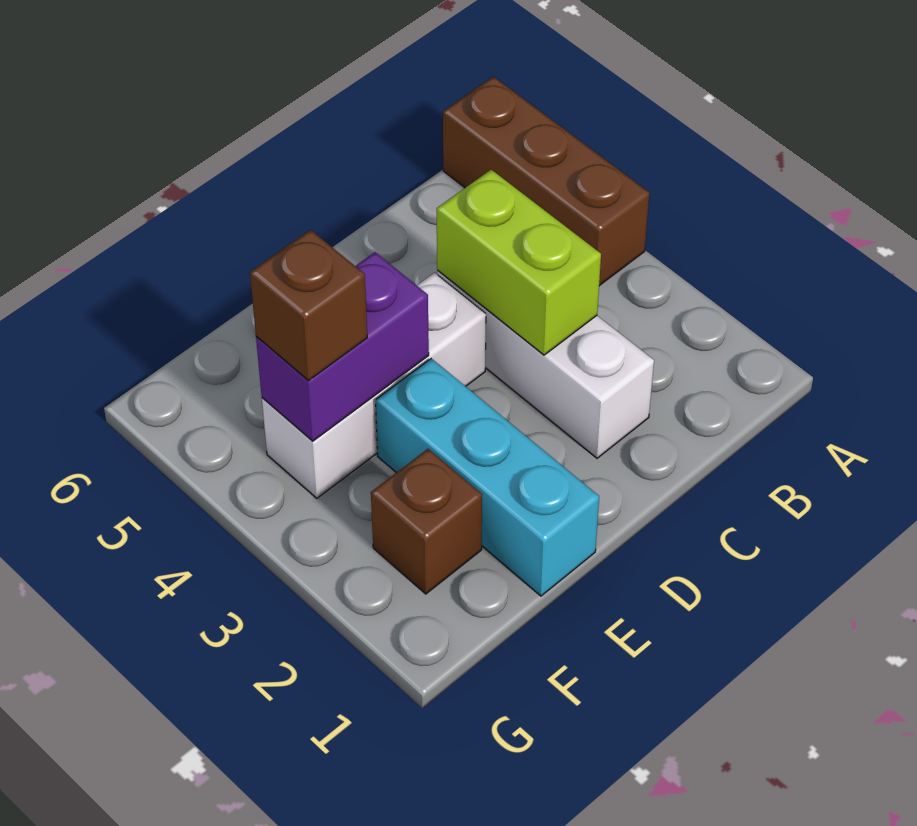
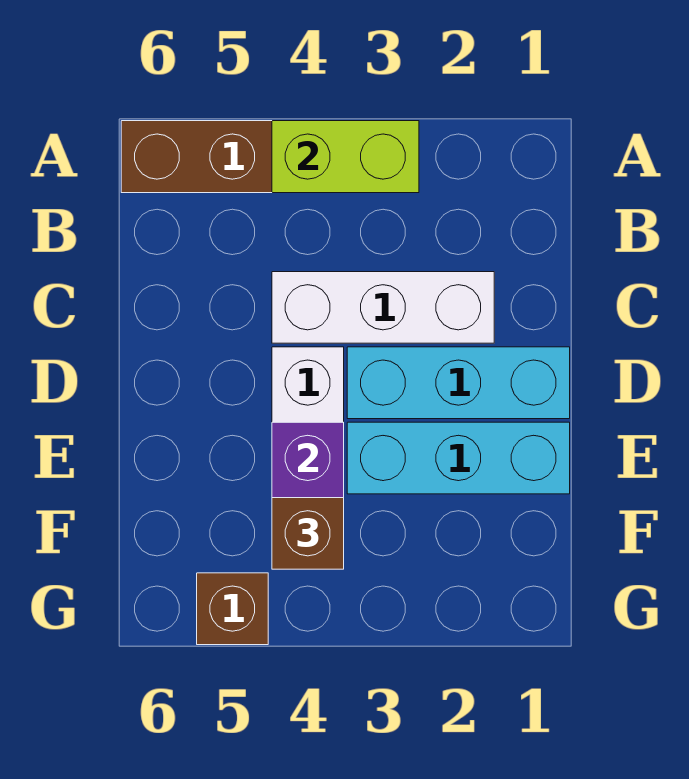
lime 1x2 brick [437,170,601,355] -> lime 1x2 brick moved to [272,121,419,193]
none -> cyan 1x3 brick [347,347,570,419]
brown 1x1 brick [371,449,482,594] -> brown 1x1 brick moved to [197,573,268,645]

